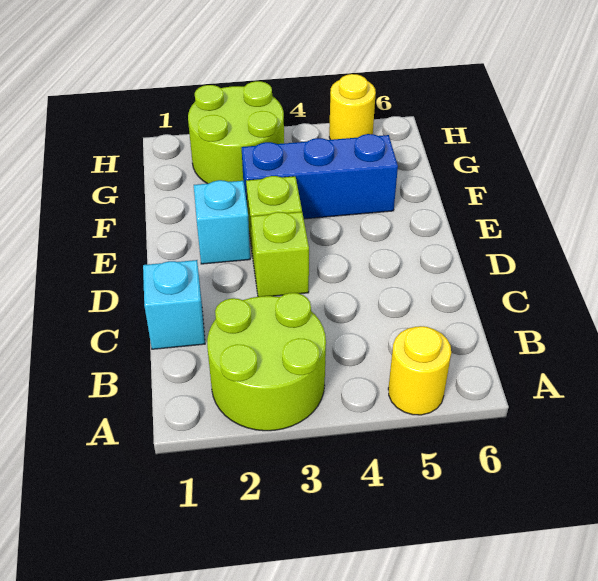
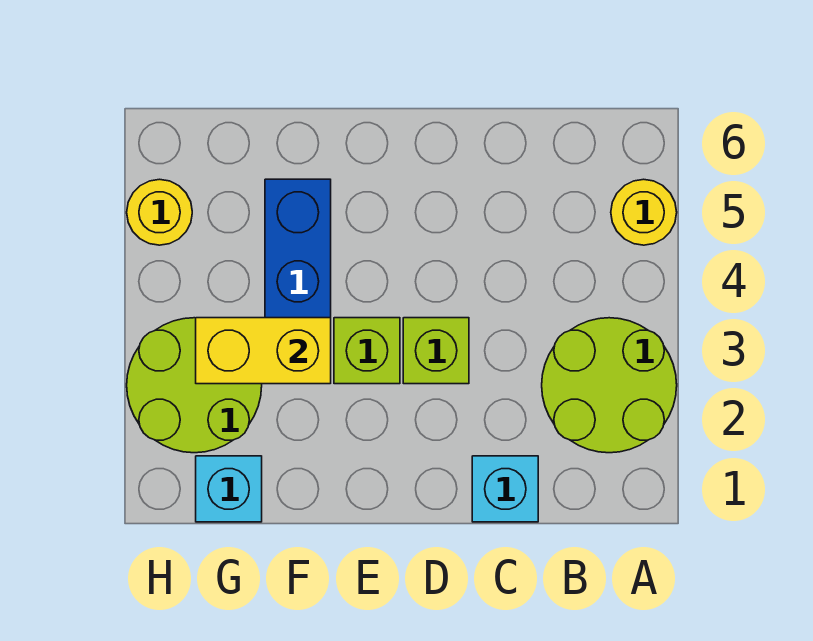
cyan 1x1 brick [194,180,250,264] -> cyan 1x1 brick moved to [196,456,262,522]
none -> yellow 1x2 brick [196,318,331,384]

